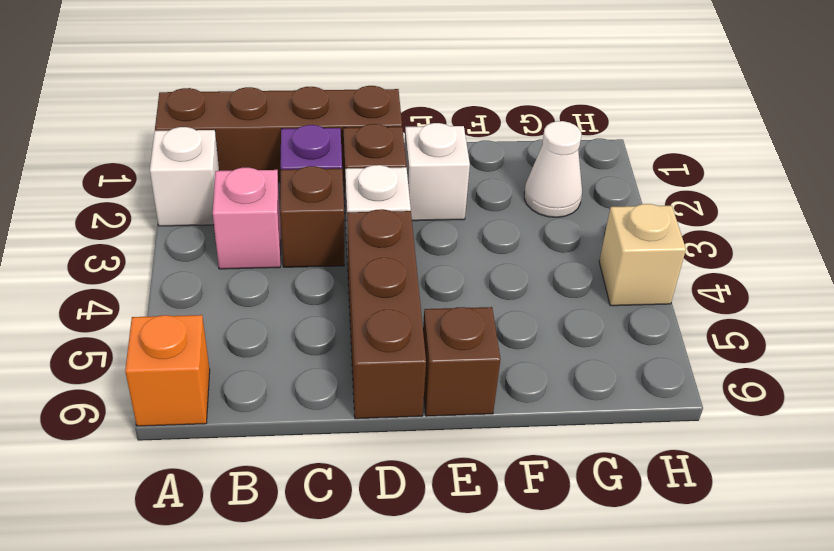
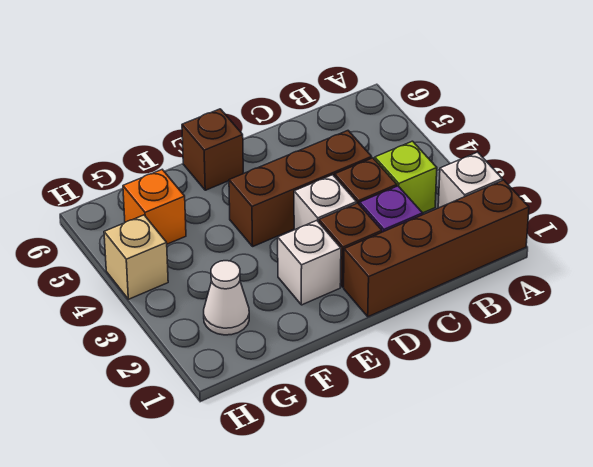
orange 1x1 brick [125,315,210,426] -> orange 1x1 brick moved to [123,170,186,244]
pink 1x1 brick [213,168,281,269] -> lime 1x1 brick [374,141,437,213]
brown 1x3 brick [347,209,426,419] -> brown 1x3 brick turned to [229,131,372,246]

